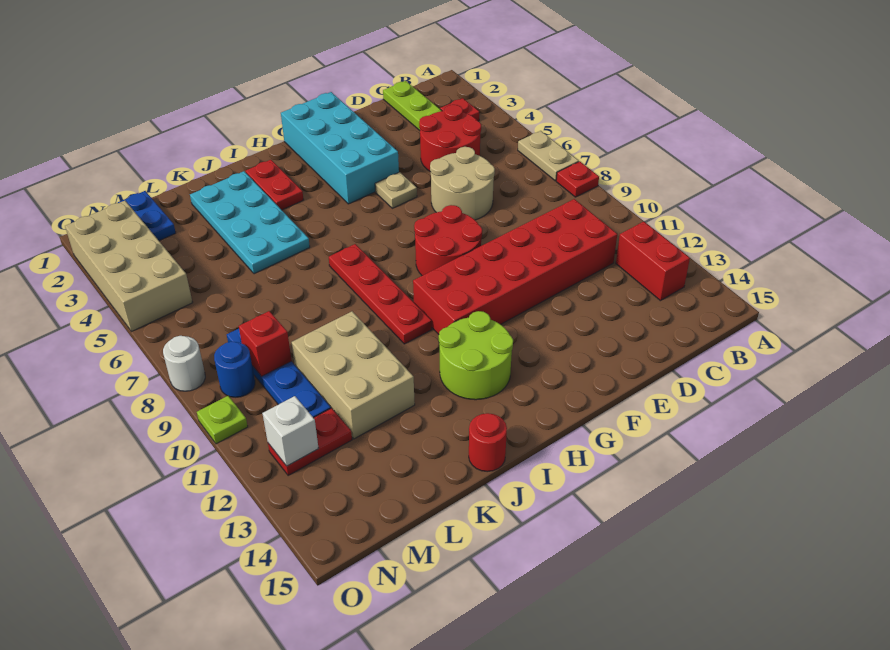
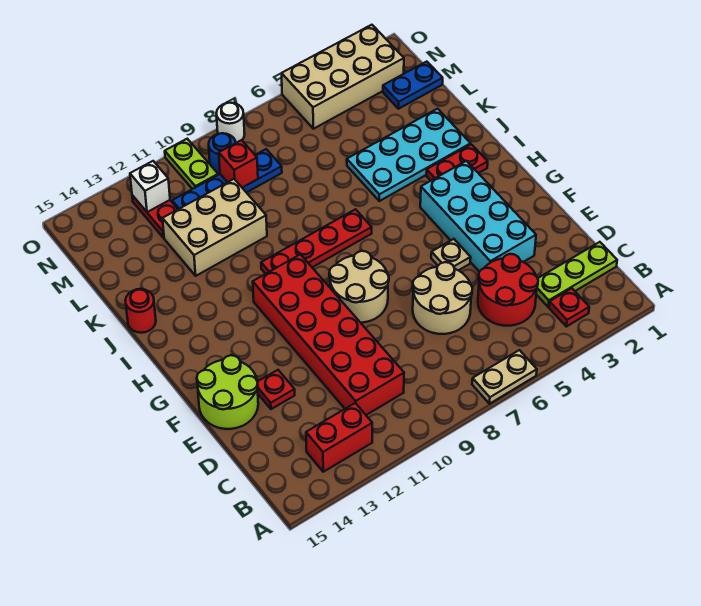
red 1x1 plate [556,161,599,197] -> red 1x1 plate moved to [257,370,295,409]
cyan 2x4 brick [281,92,399,204] -> cyan 2x4 brick turned to [420,161,536,272]
red 2x2 round brick [414,205,482,276] -> tan 2x2 round brick [329,251,389,323]
lime 2x2 round brick [439,311,513,400] -> lime 2x2 round brick moved to [197,355,258,429]
lime 1x1 plate [197,396,248,444] -> lime 1x2 plate [165,139,218,189]

